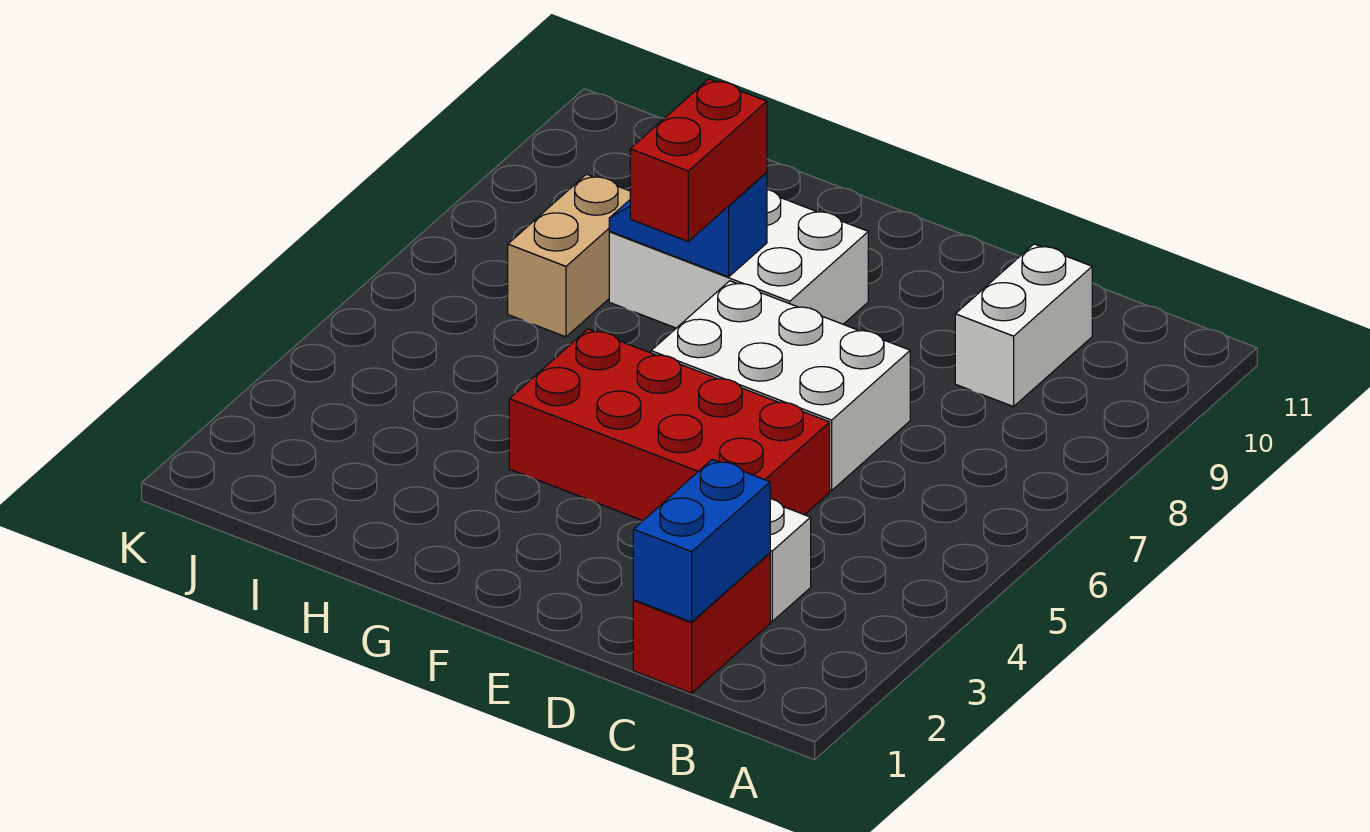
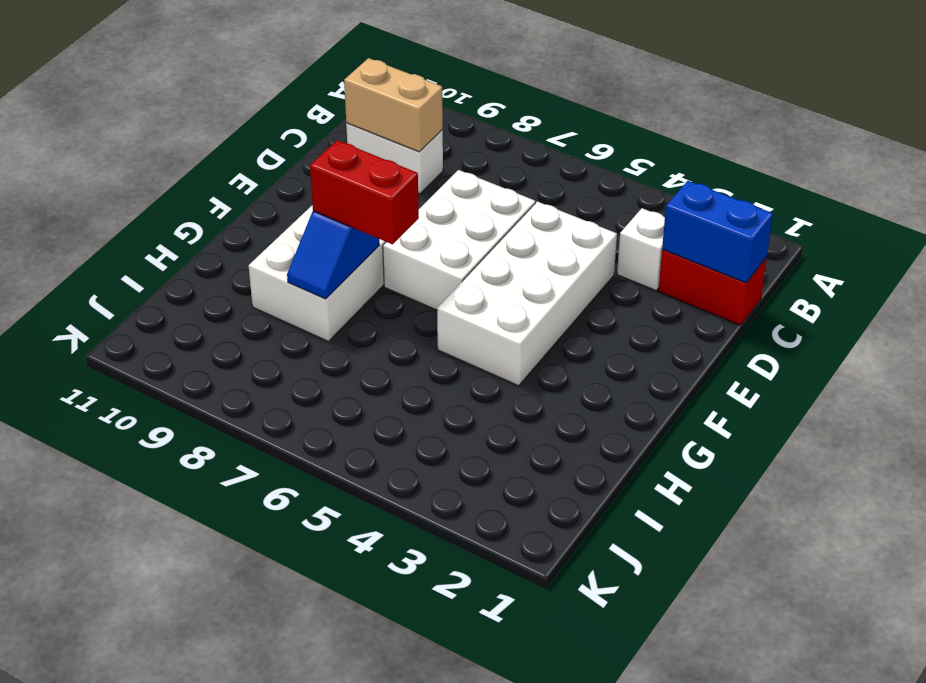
red 2x4 brick [509,329,830,520] -> white 2x4 brick [437,201,617,386]
tan 1x2 brick [508,174,630,337] -> tan 1x2 brick moved to [344,58,443,152]

